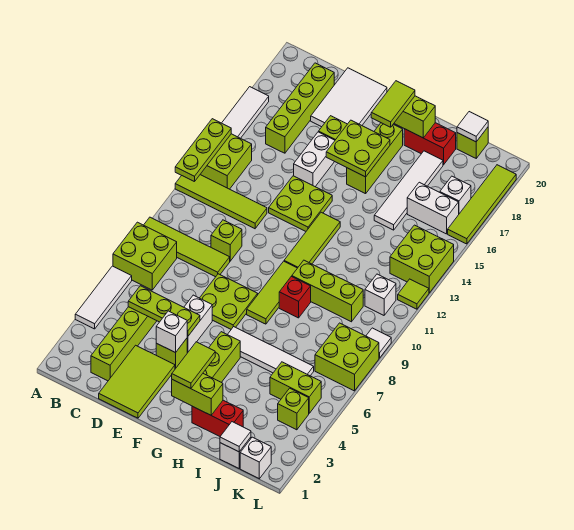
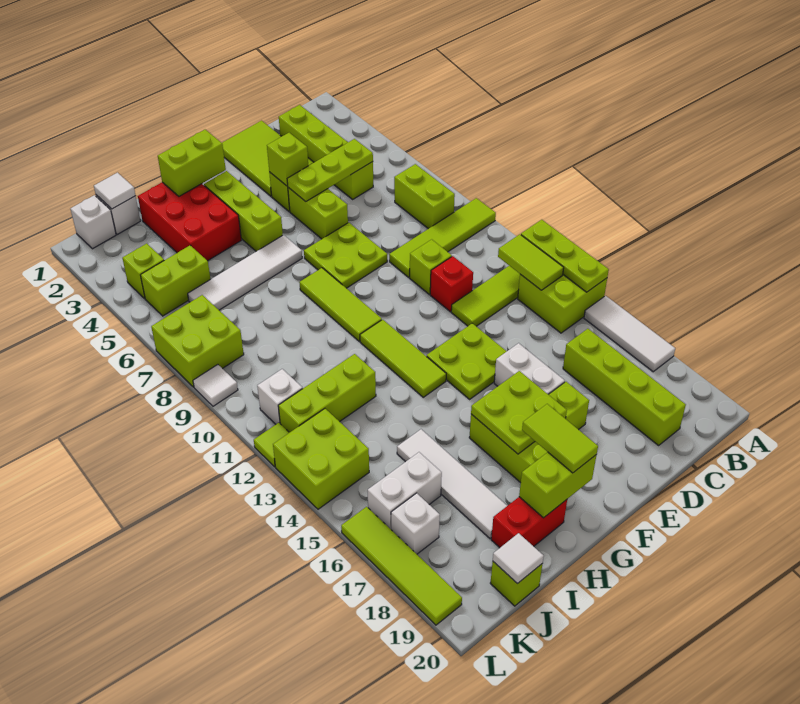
white 1x3 tile [75,266,132,329] -> none
lime 2x2 brick [113,222,177,290] -> lime 1x2 brick [394,164,455,229]
white 2x3 tile [311,68,387,127] -> none
white 1x1 brick [156,311,187,353] -> lime 1x1 brick [267,133,308,186]
white 1x2 brick [184,295,212,353] -> lime 1x2 brick [288,188,348,239]
lime 1x2 tile [172,342,215,389] -> lime 1x2 tile moved to [498,234,564,290]
red 1x2 brick [192,400,243,436] -> red 2x3 brick [138,182,241,261]
red 1x1 brick [279,276,311,318] -> red 1x1 brick moved to [430,256,473,312]
lime 1x3 brick [292,260,363,322] -> lime 1x3 brick moved to [278,354,376,433]

